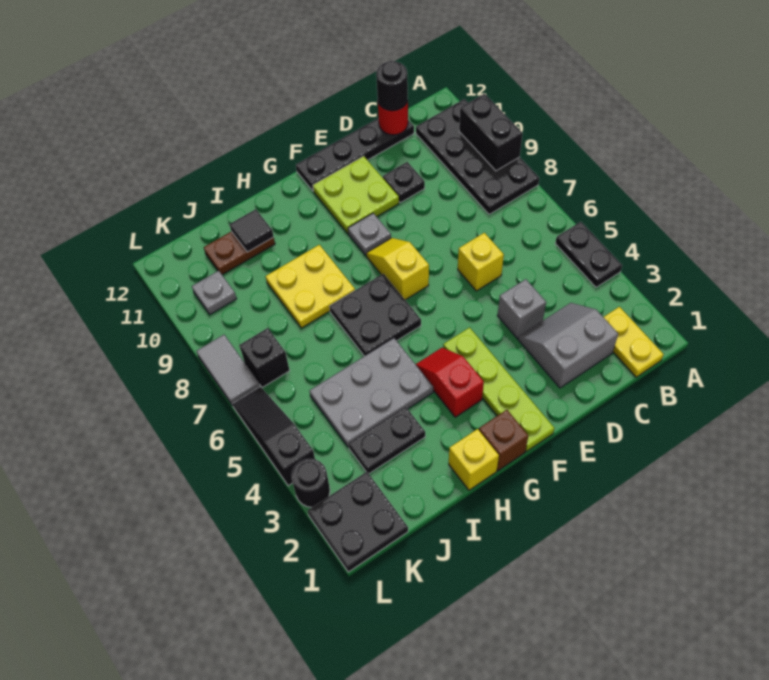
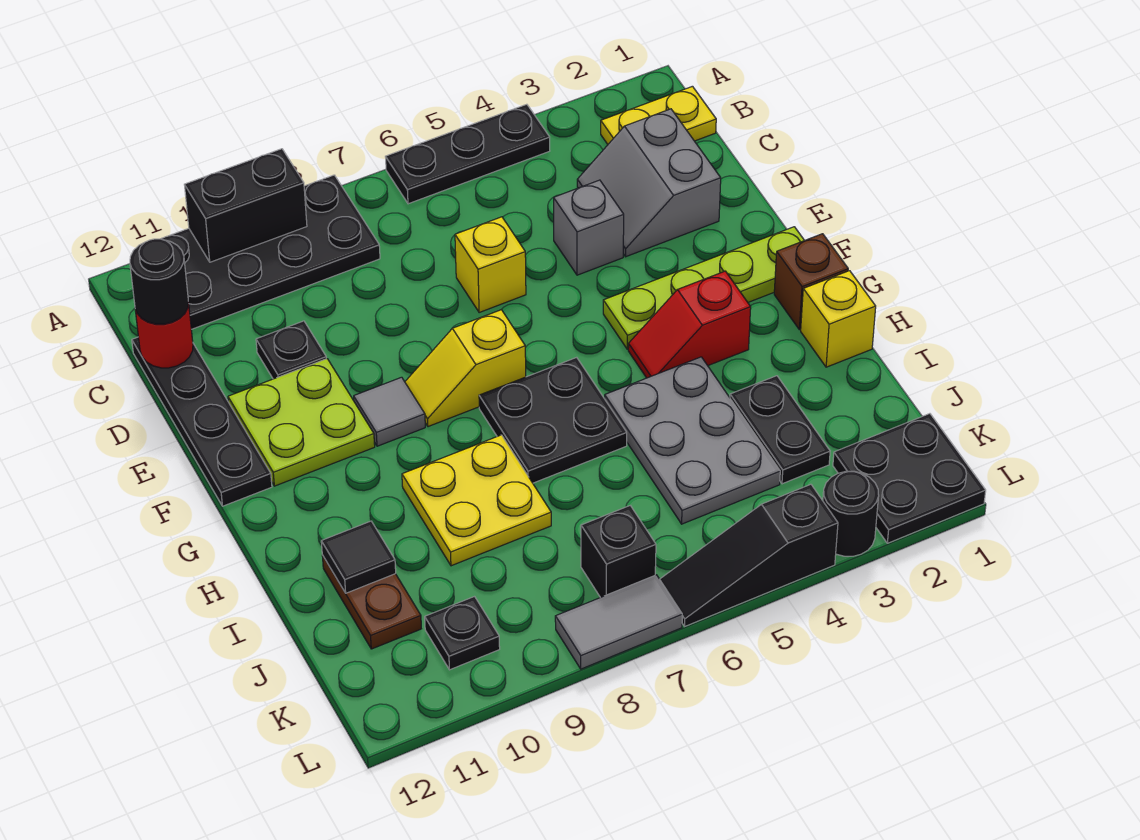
black 1x2 plate [555,222,622,287] -> black 1x3 plate [385,104,550,204]
grey 1x1 plate [348,213,391,255] -> grey 1x1 tile [354,377,425,446]
grey 1x1 plate [192,271,237,314] -> black 1x1 plate [425,597,500,670]

